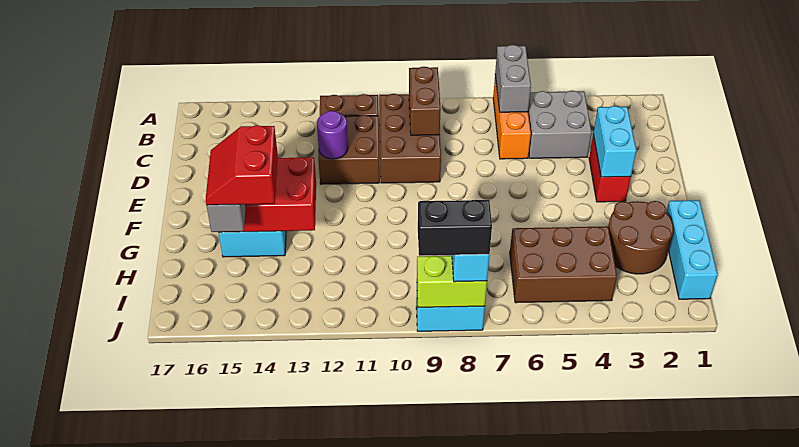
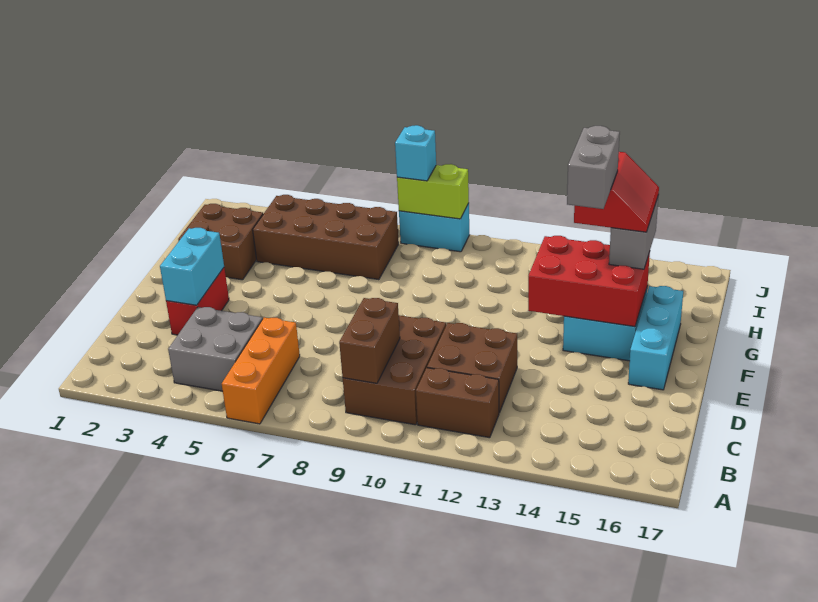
grey 1x2 brick [495,45,531,112] -> grey 1x2 brick moved to [567,126,620,209]
purple 1x1 round brick [317,111,348,159] -> none
cyan 1x3 brick [666,200,718,299] -> cyan 1x3 brick moved to [628,286,683,390]
brown 2x2 round brick [608,201,673,274] -> brown 2x2 brick [178,204,263,280]
brown 2x3 brick [510,226,617,303] -> brown 2x4 brick [253,195,399,280]
black 1x2 brick [418,200,492,256] -> none

